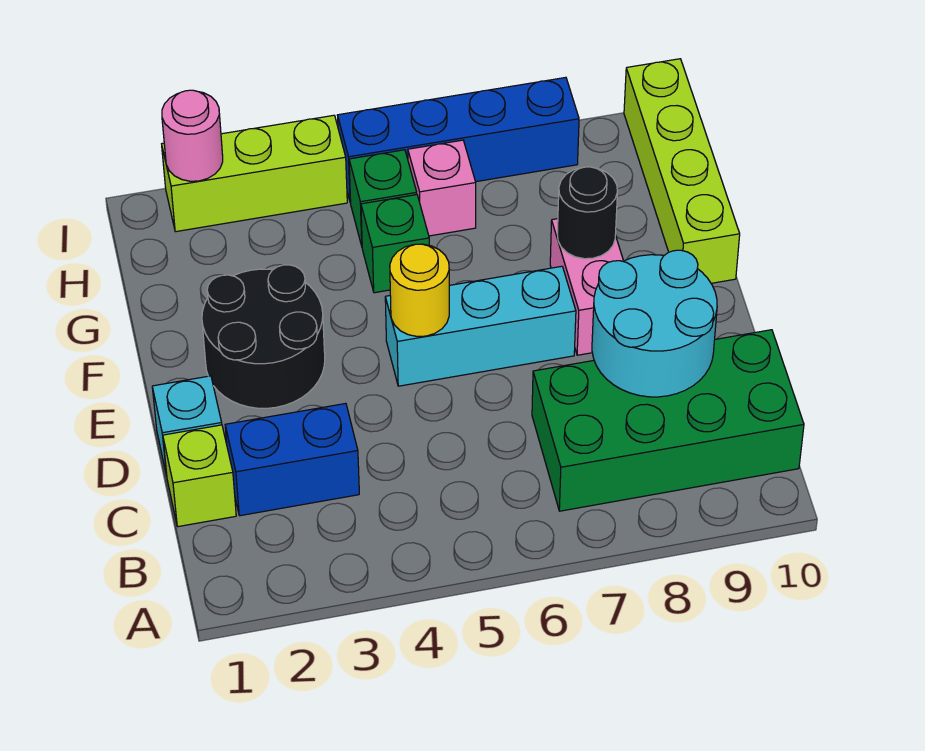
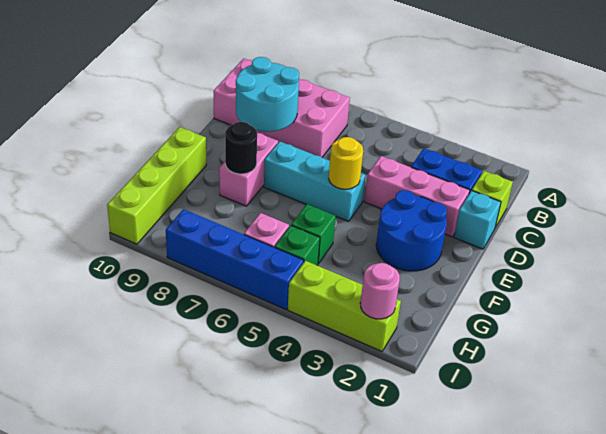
green 2x4 brick [532,330,804,511] -> pink 2x4 brick [214,59,350,157]
none -> pink 1x3 brick [364,156,470,237]
black 2x2 round brick [202,265,325,408] -> blue 2x2 round brick [376,190,447,271]

